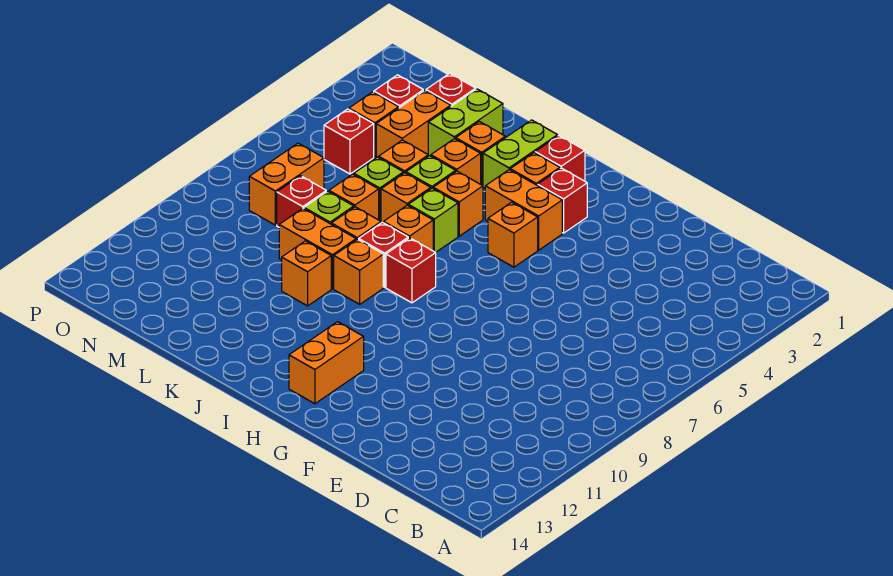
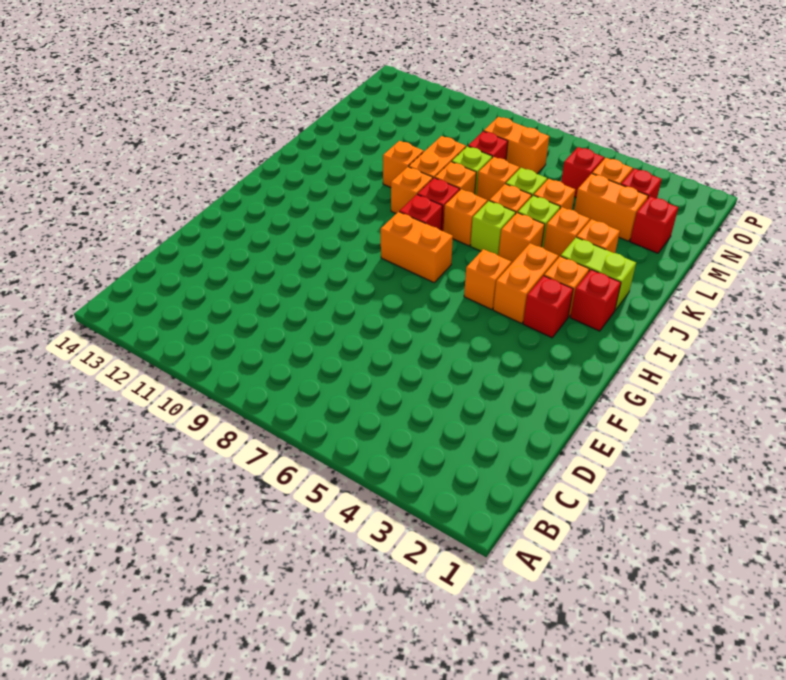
orange 1x2 brick [289,322,364,404] -> orange 1x2 brick moved to [381,212,453,282]
lime 1x2 brick [428,89,503,156] -> none

